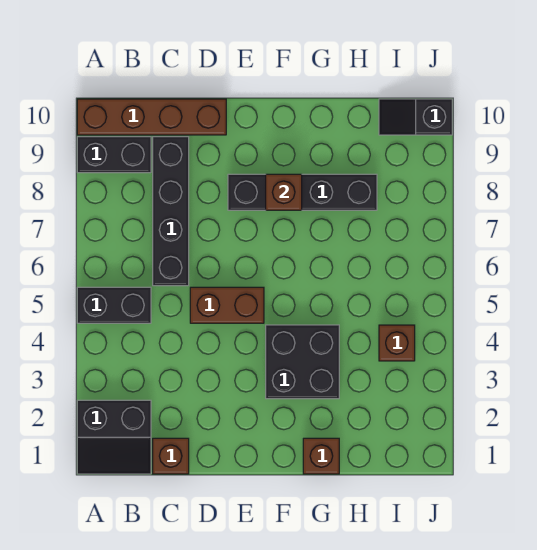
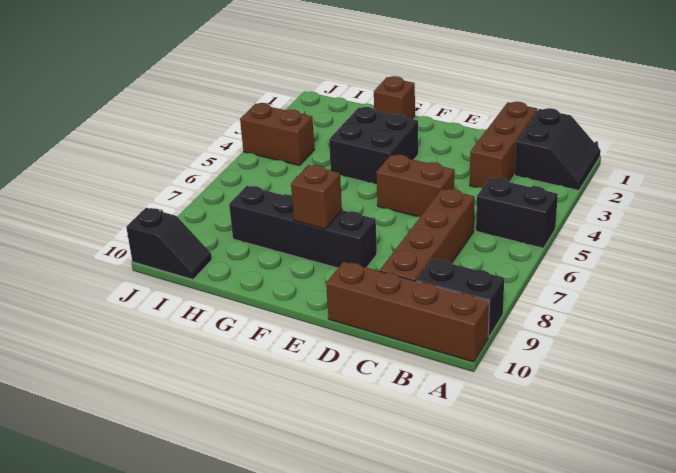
black 2x2 slope [77,400,151,474] -> black 2x2 slope turned to [515,108,601,190]
brown 1x1 brick [153,438,189,474] -> brown 1x3 brick [470,102,538,188]
black 1x4 brick [153,137,189,286] -> brown 1x4 brick [380,189,475,281]
brown 1x1 brick [379,325,415,361] -> brown 1x2 brick [240,103,315,166]

